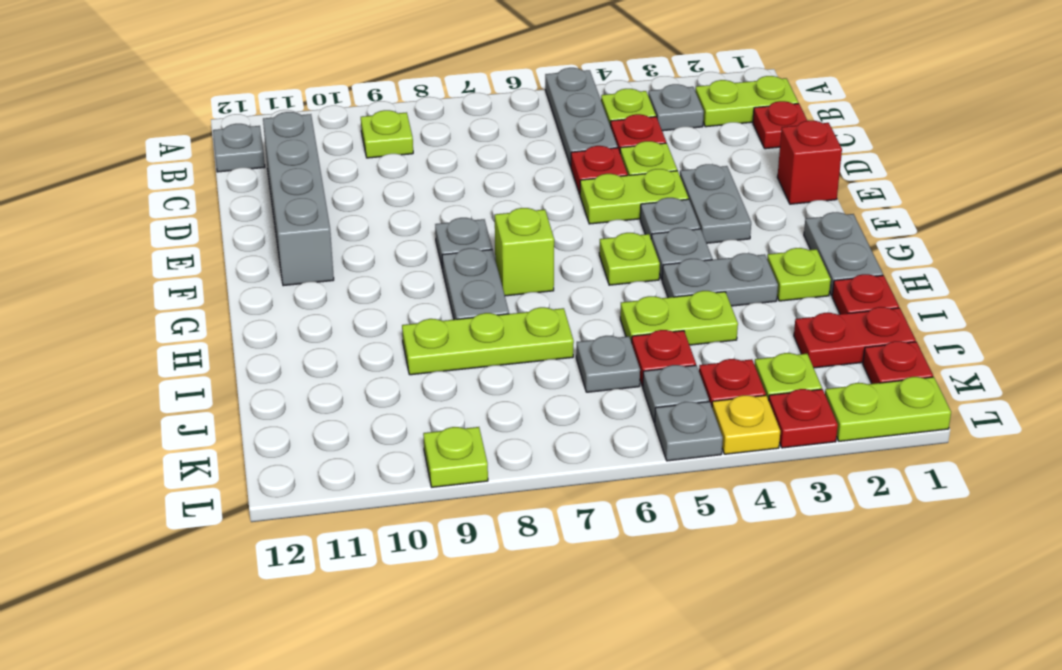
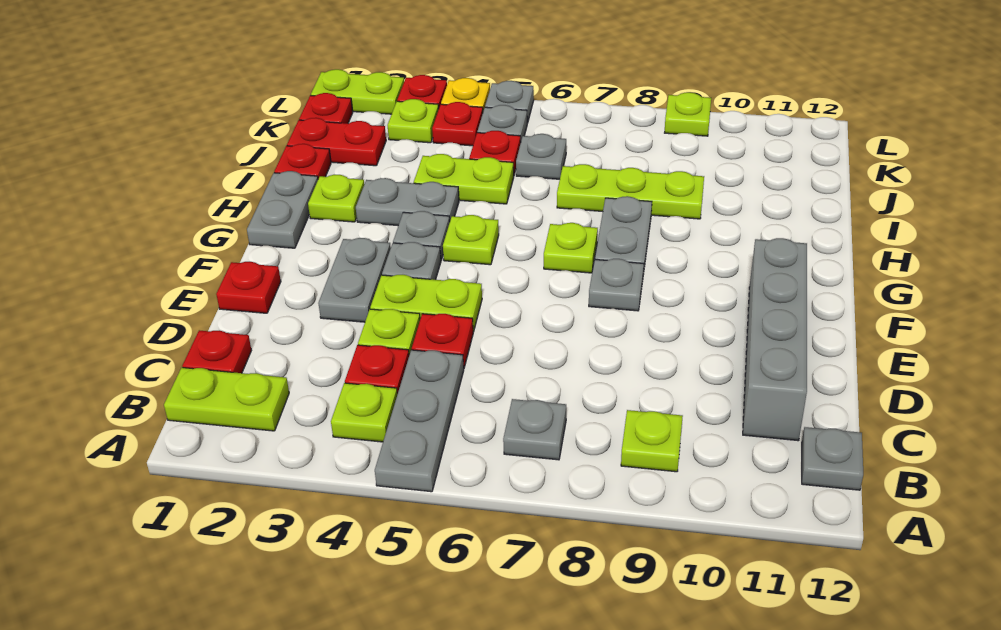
grey 1x1 plate [648,84,704,131] -> grey 1x1 plate moved to [503,399,566,460]
red 1x1 brick [777,121,842,204] -> red 1x1 plate [216,262,281,313]
lime 1x1 brick [495,208,554,296] -> lime 1x1 plate [544,223,598,273]

